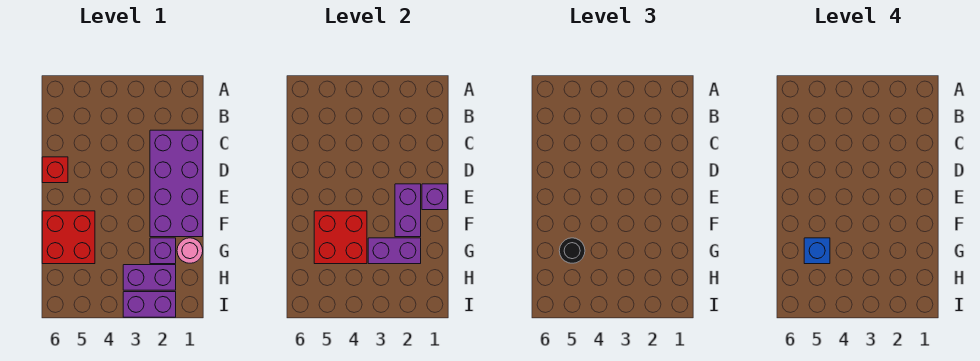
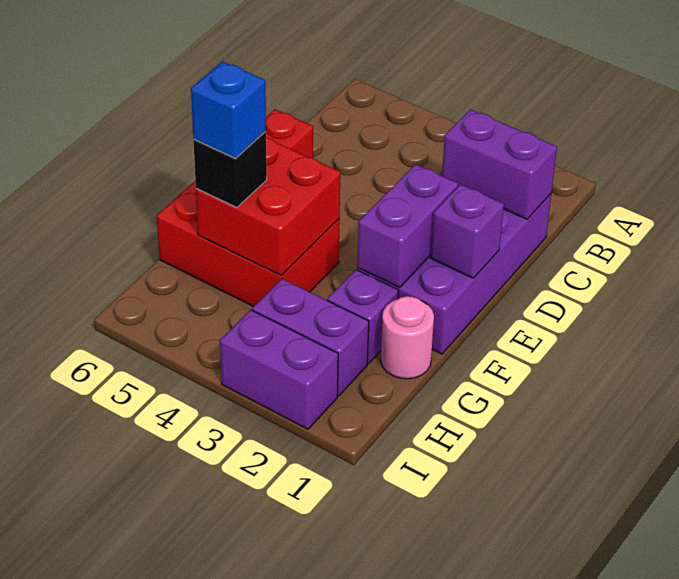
red 2x2 brick [42,211,95,264] -> red 2x3 brick [157,181,340,307]
purple 1x2 brick [368,238,421,264] -> purple 1x2 brick moved to [442,110,557,219]
black 1x1 round brick [559,238,585,263] -> black 1x1 brick [193,131,267,208]

